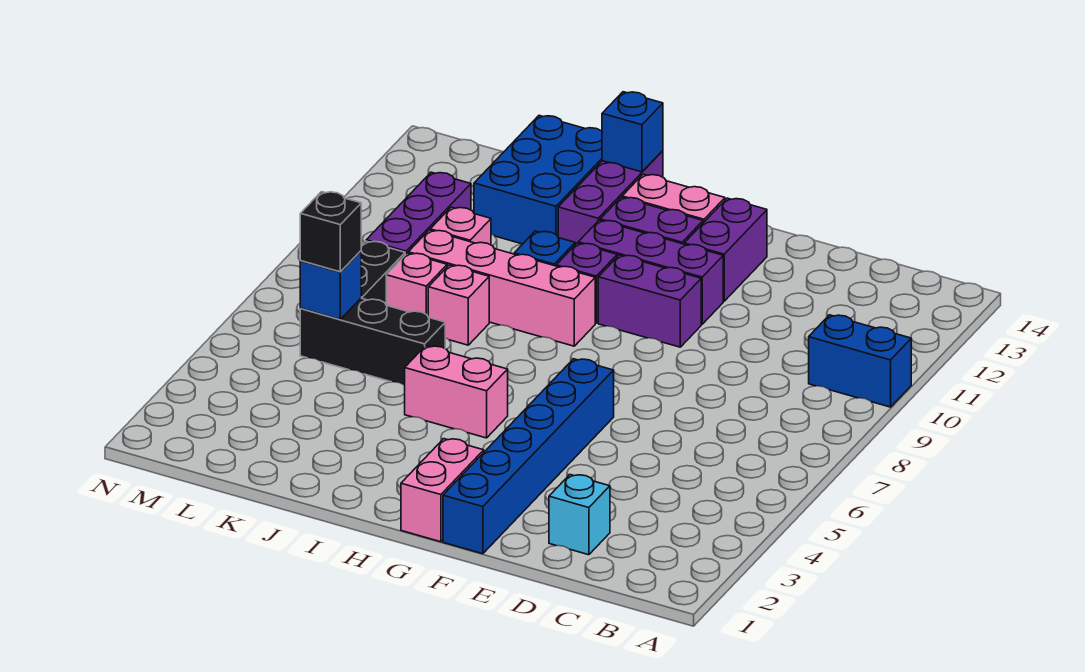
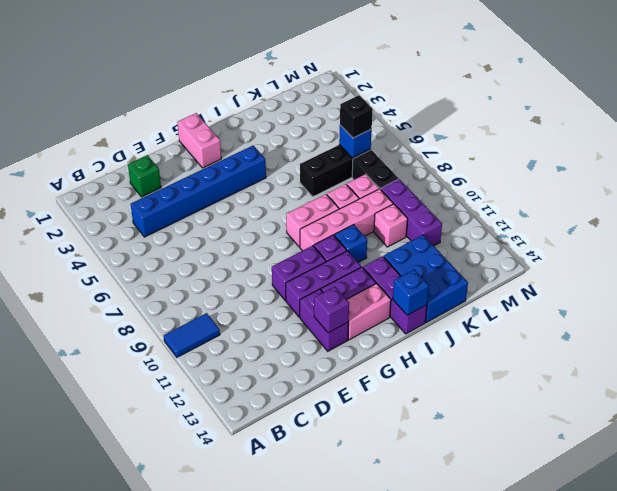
blue 1x2 brick [809,315,911,407] -> blue 1x2 tile [164,313,220,357]
cyan 1x1 brick [549,475,610,555] -> green 1x1 brick [128,155,161,197]
blue 1x6 brick [443,359,614,554] -> blue 1x6 brick turned to [131,146,266,237]
none -> purple 1x1 brick [314,287,349,333]
pink 1x2 brick [405,346,508,438] -> pink 1x2 brick moved to [286,194,339,247]

